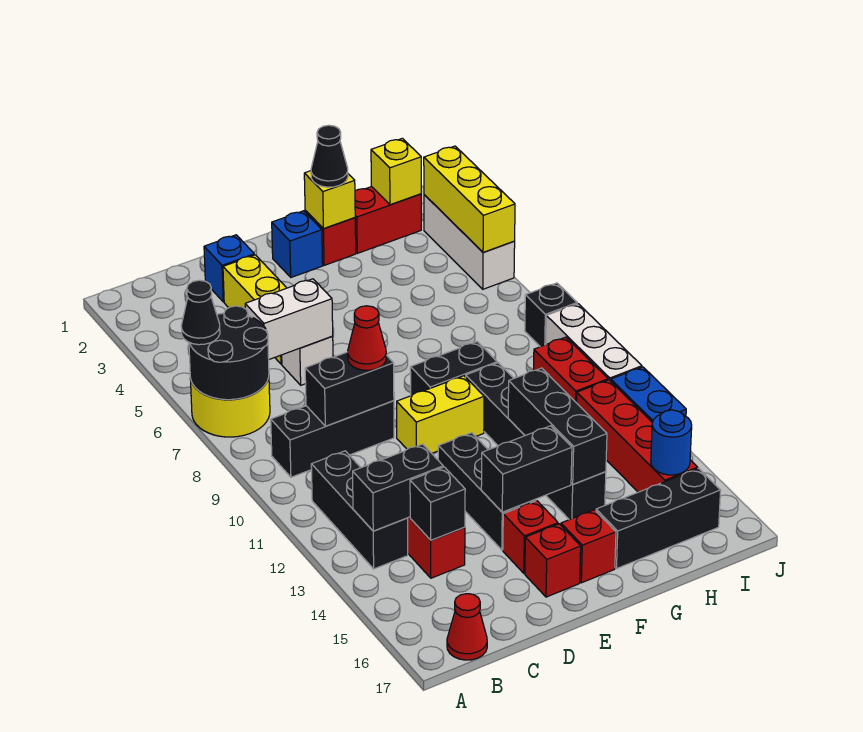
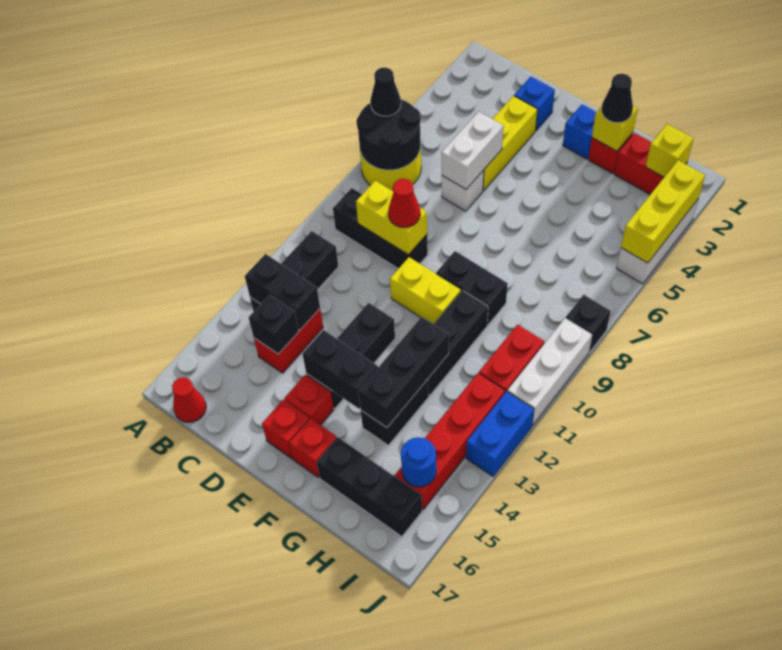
white 1x2 brick [245,279,333,359] -> white 1x2 brick turned to [442,112,503,189]
black 1x2 brick [305,352,394,426] -> yellow 1x2 brick [356,181,427,255]

